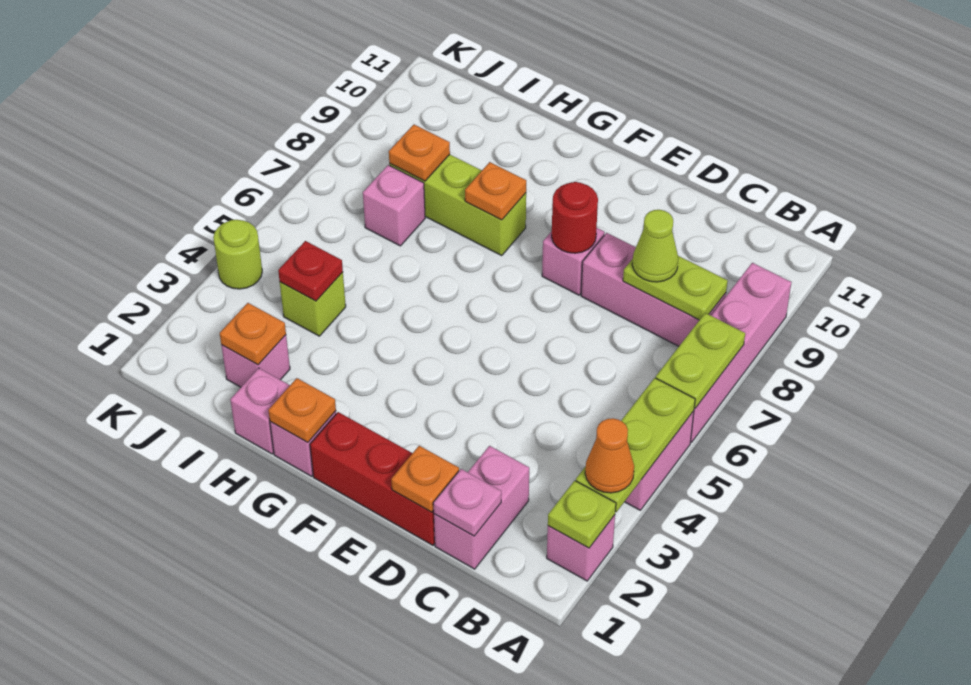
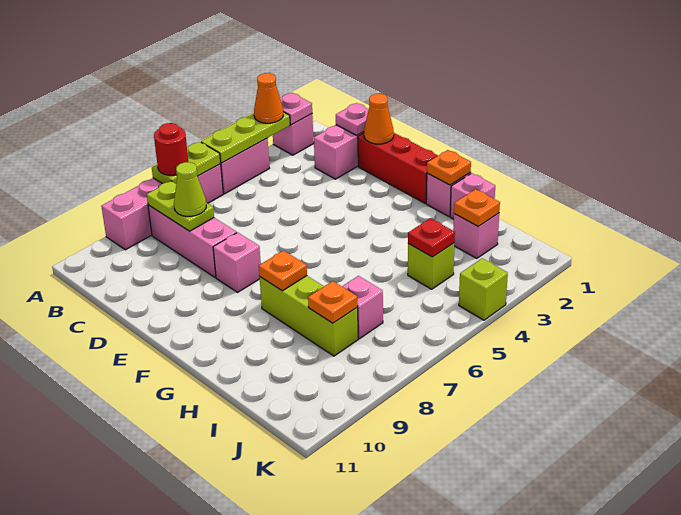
lime 1x1 plate [548,480,616,548] -> pink 1x1 plate [280,93,312,125]
orange 1x1 plate [391,446,459,512] -> orange 1x1 cone [364,94,394,144]
red 1x1 round brick [552,182,598,253] -> red 1x1 round brick moved to [154,123,188,175]
lime 1x1 round brick [213,220,262,289] -> lime 1x1 brick [459,258,508,320]

